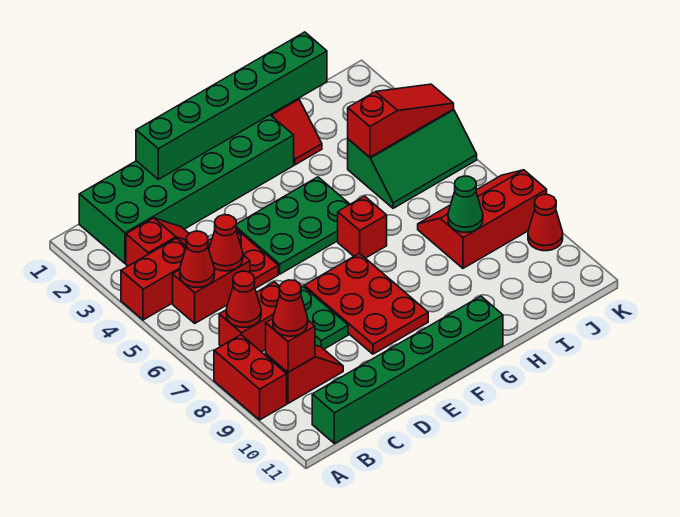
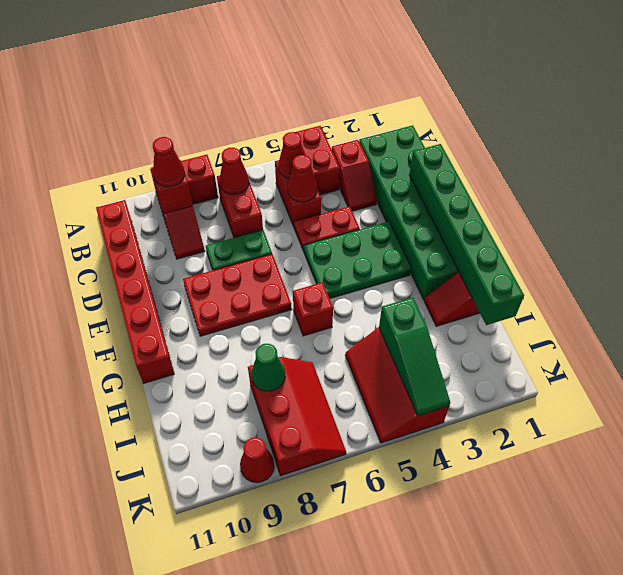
green 1x6 brick [312,296,503,444] -> red 1x6 brick [96,200,174,383]
green 2x3 plate [236,177,350,274] -> green 2x3 plate turned to [304,222,411,299]
green 2x3 slope [348,109,477,208] -> red 2x3 slope [345,327,449,443]
red 1x3 slope [348,84,454,157] -> green 1x3 slope [379,297,450,416]

